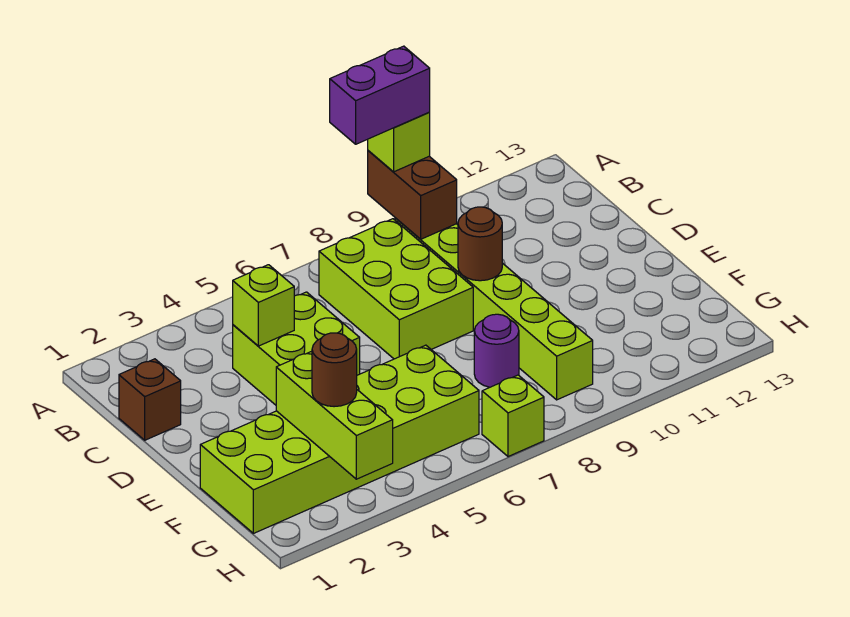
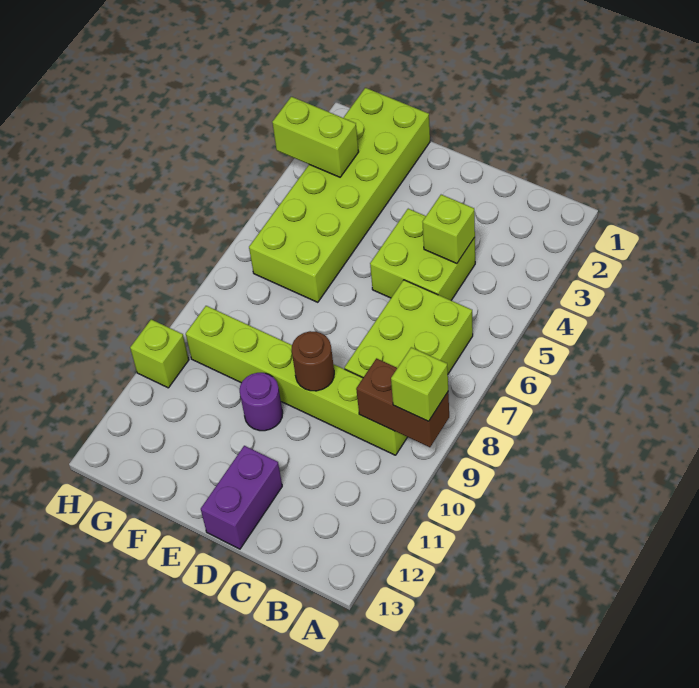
purple 1x2 brick [330,46,430,144] -> purple 1x2 brick moved to [201,446,282,549]
lime 2x3 brick [319,219,473,359] -> lime 2x3 brick turned to [344,280,473,378]
brown 1x1 brick [119,359,181,440] -> none
lime 1x3 brick [276,351,393,479] -> lime 1x2 brick [272,97,359,177]
purple 1x1 round brick [474,314,519,387] -> purple 1x1 round brick moved to [240,373,283,431]
brown 1x1 round brick [312,333,357,407] -> none
lime 1x1 brick [482,375,544,457] -> lime 1x1 brick moved to [130,319,189,388]

